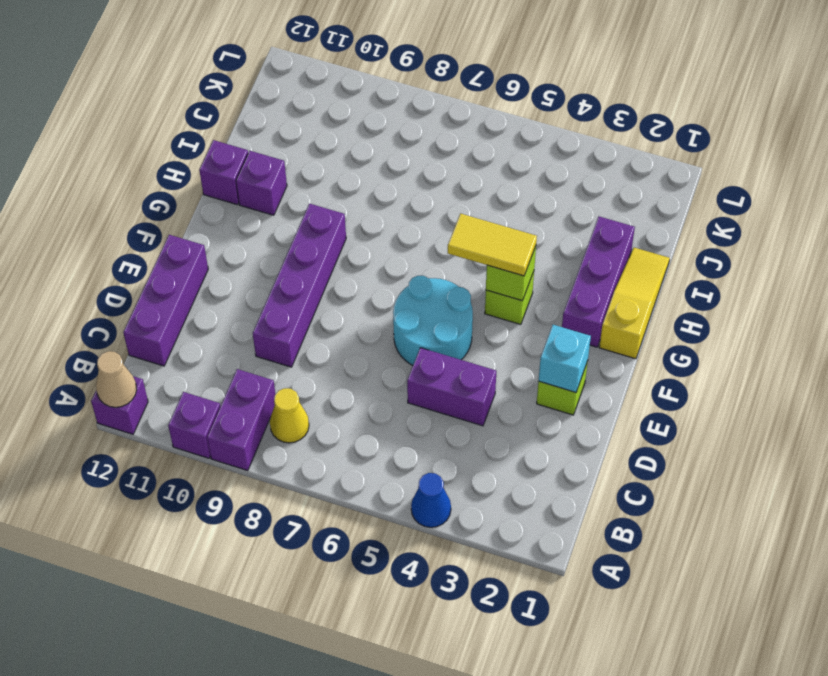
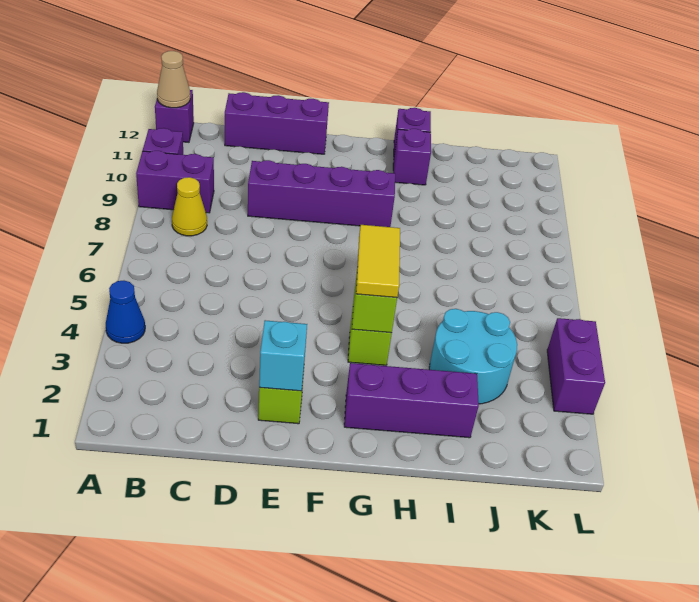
purple 1x2 brick [407,348,496,426] -> purple 1x2 brick moved to [547,318,605,414]
cyan 2x2 round brick [393,276,473,365] -> cyan 2x2 round brick moved to [429,309,517,404]
yellow 1x3 slope [599,248,670,359] -> none

